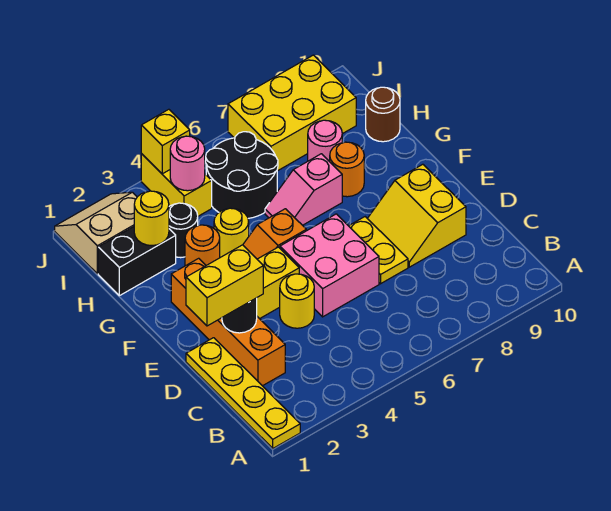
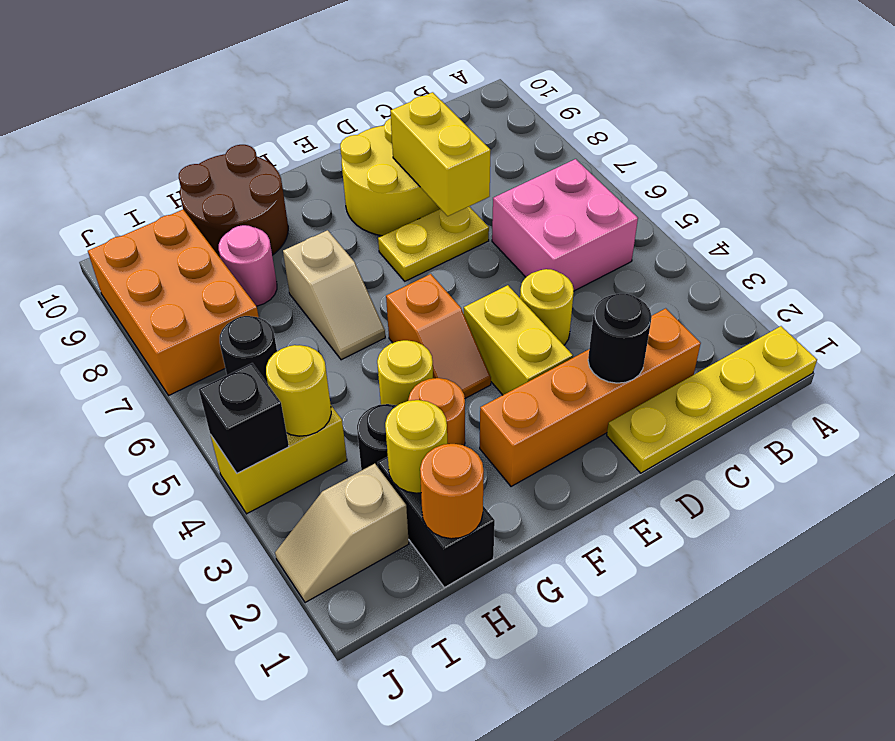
yellow 1x2 brick [186,245,263,326] -> yellow 1x2 brick moved to [390,92,490,216]
pink 2x2 brick [280,214,379,317] -> pink 2x2 brick moved to [492,159,638,291]
yellow 2x2 slope [367,164,466,267] -> yellow 2x2 round brick [340,118,440,236]
pink 1x2 slope [265,154,342,225] -> tan 1x2 slope [283,230,385,360]
orange 1x1 round brick [330,142,364,197] -> orange 1x1 round brick moved to [420,444,484,539]
black 2x2 round brick [206,132,278,218] -> black 1x1 round brick [220,316,277,384]
brown 1x1 round brick [366,87,400,142] -> brown 2x2 round brick [179,145,288,257]
tan 2x2 slope [55,192,137,274] -> tan 1x2 slope [275,464,409,603]
pink 1x1 round brick [170,136,205,191] -> yellow 1x1 round brick [266,345,331,436]
yellow 2x3 brick [228,55,356,171] -> orange 2x3 brick [88,210,259,395]
yellow 1x1 brick [141,109,190,174] -> black 1x1 brick [199,363,289,473]

